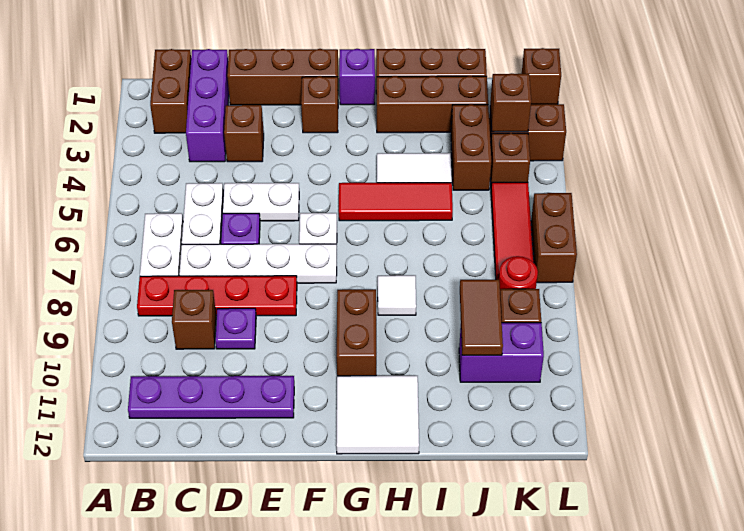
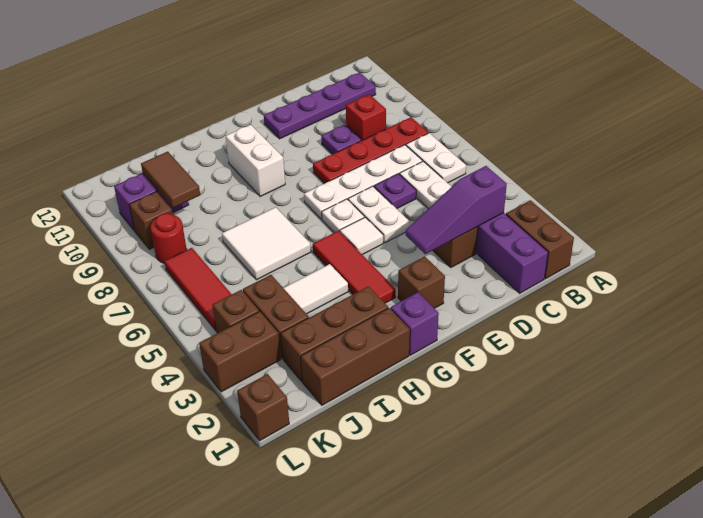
none -> purple 1x3 slope [406,166,507,254]
brown 1x1 brick [172,290,216,349] -> red 1x1 brick [346,94,386,140]
brown 1x3 brick [227,49,338,105] -> none
white 1x2 plate [223,183,299,221] -> white 1x2 plate turned to [348,186,410,243]
red 1x3 tile [339,183,453,221] -> red 1x3 tile turned to [313,231,396,303]
brown 1x2 brick [337,289,376,376] -> white 1x2 brick [226,125,285,196]
white 2x2 tile [337,376,419,454] -> white 2x2 tile moved to [222,207,311,280]
white 1x1 tile [378,275,416,315] -> white 1x1 tile moved to [340,217,383,255]
brown 1x1 brick [490,73,531,132] -> none
brown 1x2 brick [531,193,577,283] -> none

